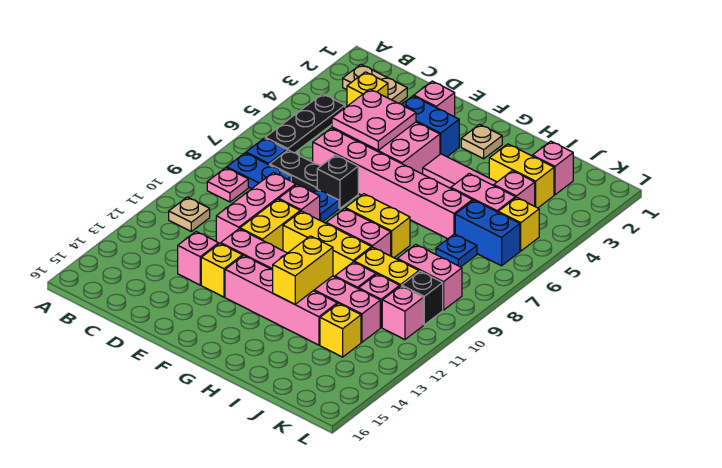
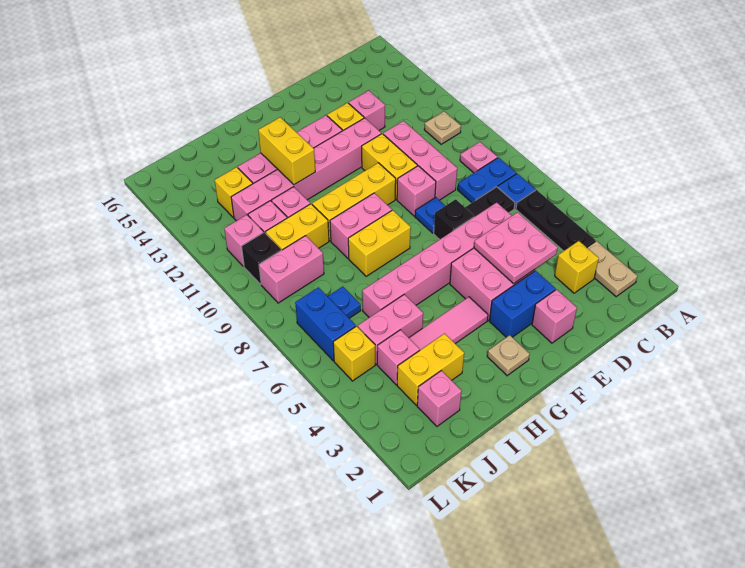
tan 1x2 plate [343,64,407,103] -> tan 1x2 plate turned to [587,241,637,297]
blue 1x2 brick [455,200,520,266] -> blue 1x2 brick turned to [295,287,356,361]

